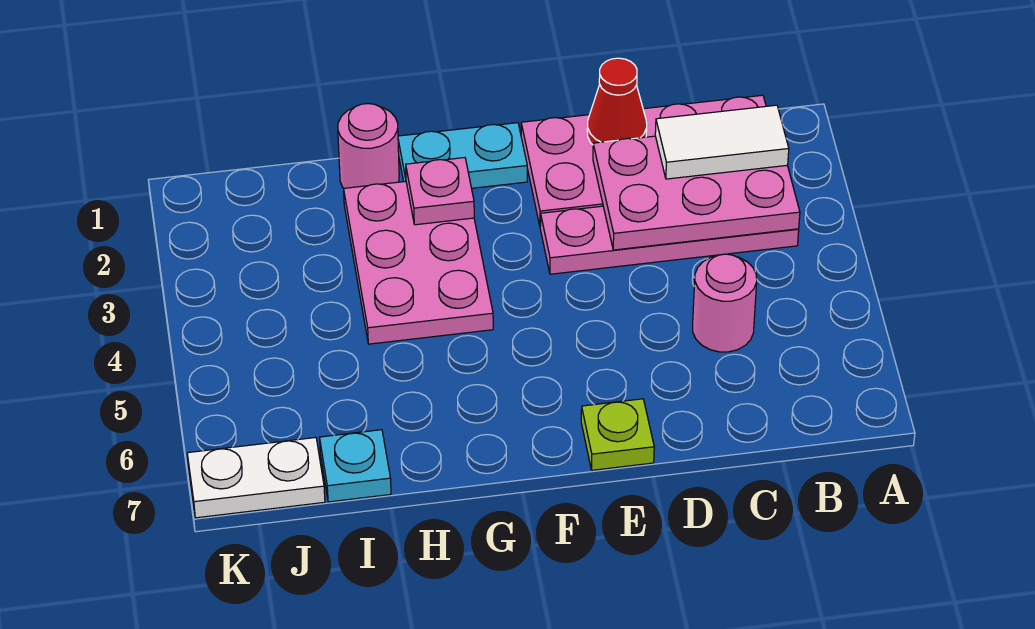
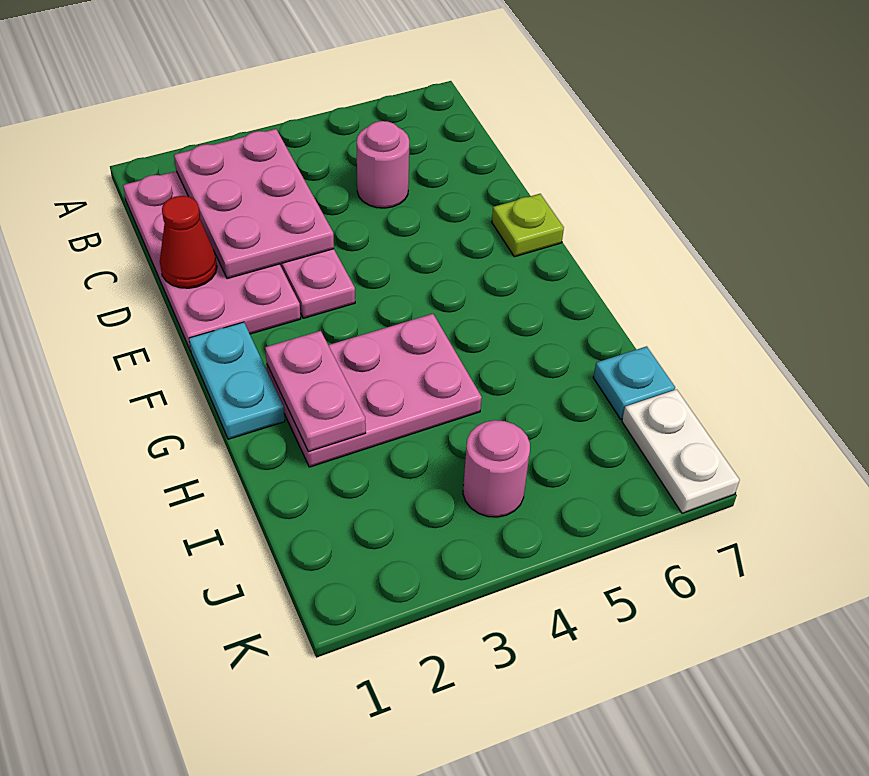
white 1x2 tile [655,105,789,179] -> none
pink 1x1 plate [406,158,474,225] -> pink 1x2 plate [265,331,366,452]
pink 1x1 round brick [338,104,399,188] -> pink 1x1 round brick moved to [463,420,530,517]

